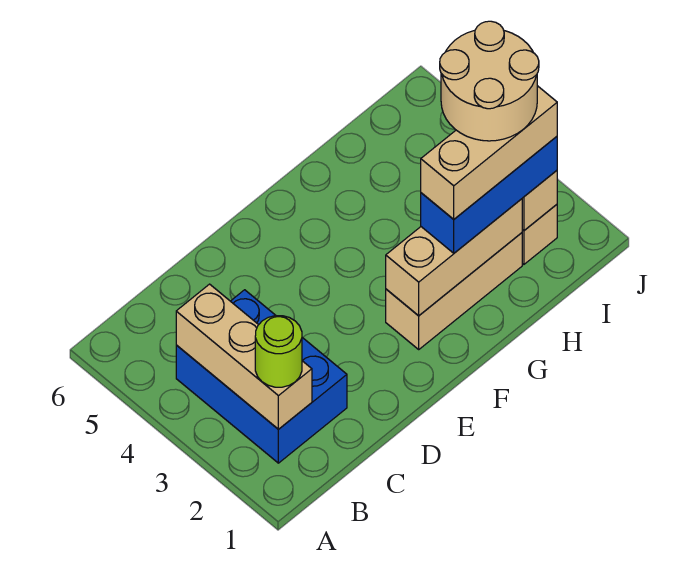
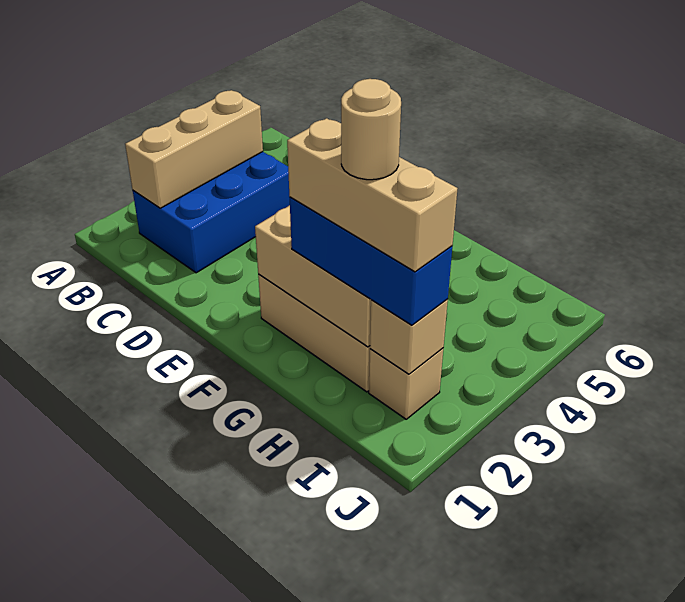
lime 1x1 round brick [255,316,302,387] -> none
tan 2x2 round brick [440,21,539,141] -> tan 1x1 round brick [341,79,401,180]

